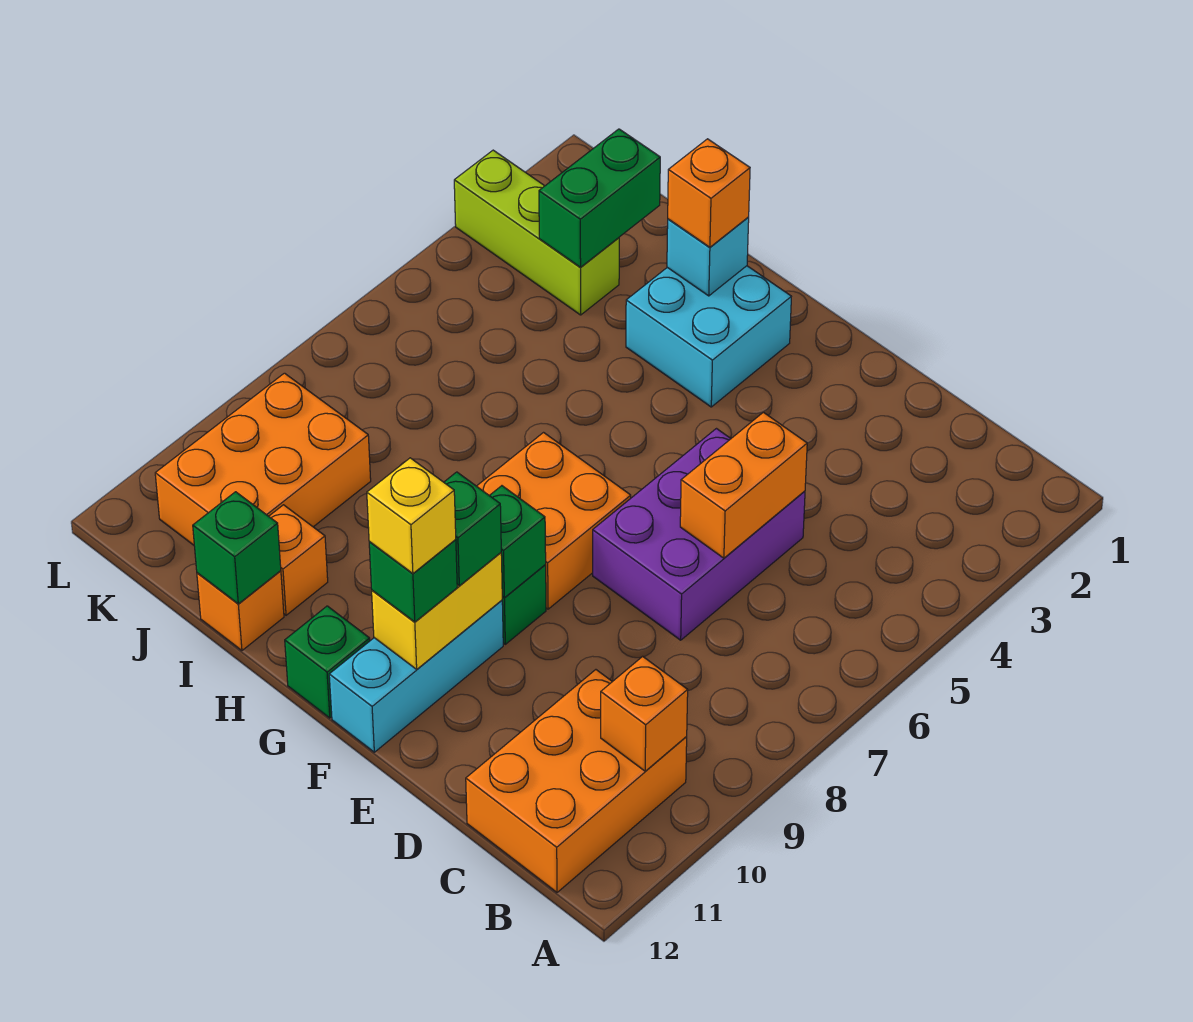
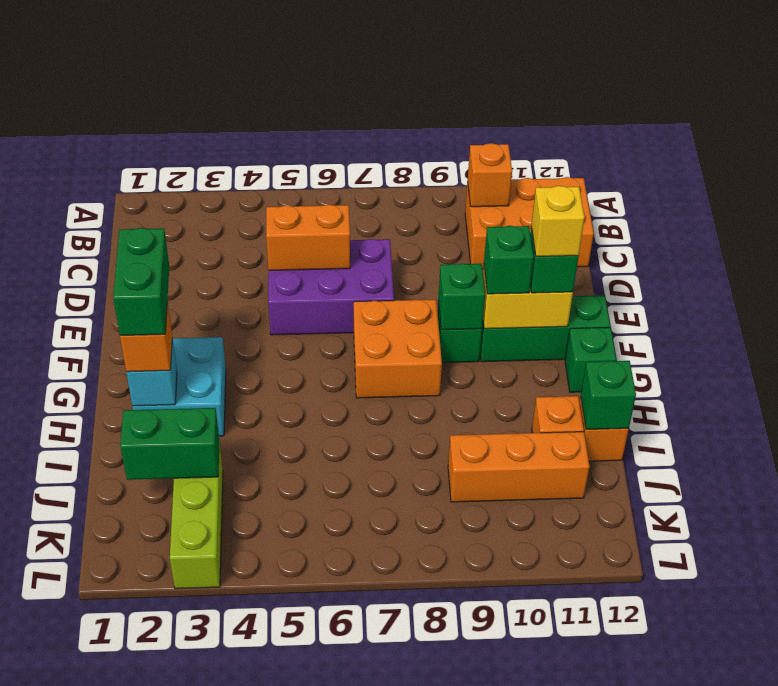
cyan 1x3 brick [329,600,503,752] -> green 1x3 brick [480,295,610,362]
none -> green 1x2 brick [113,228,169,335]
orange 2x3 brick [155,373,371,545] -> orange 1x3 brick [448,432,589,502]

